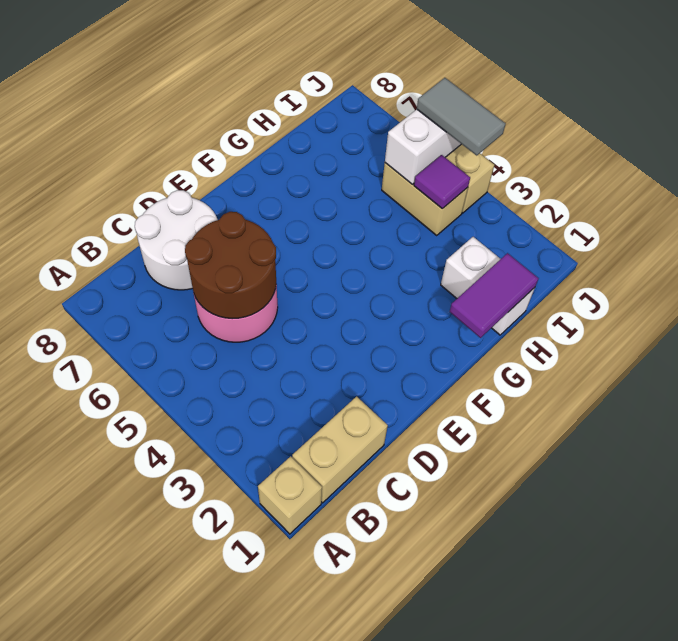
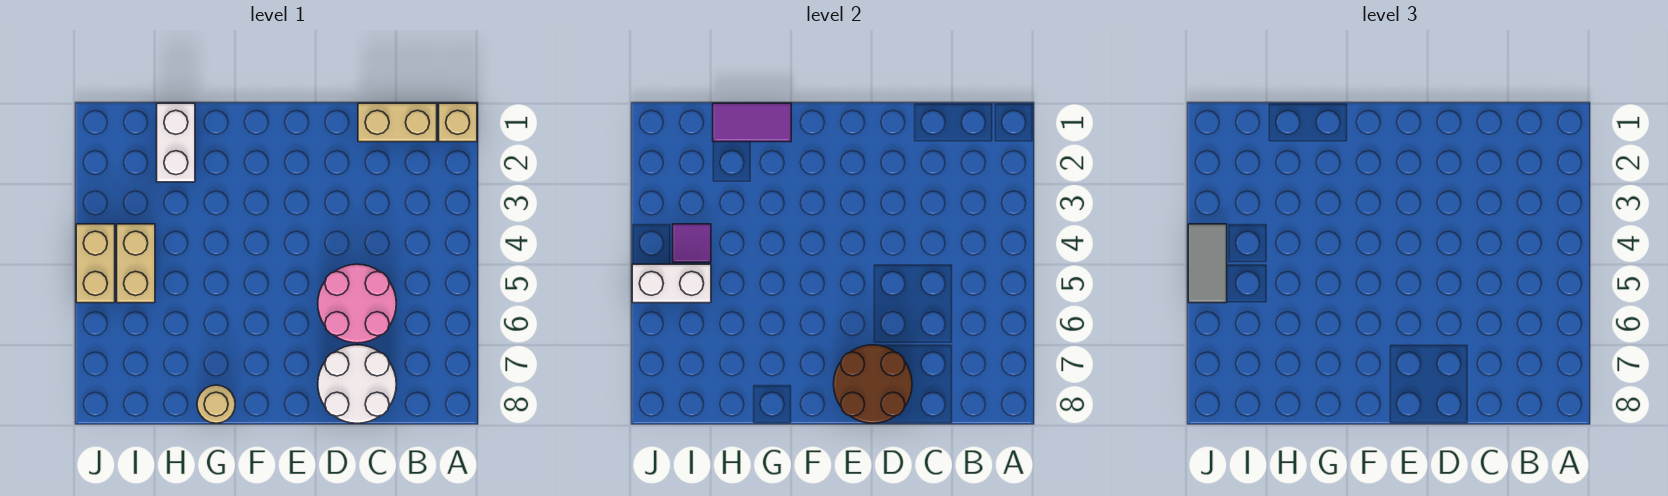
brown 2x2 round brick [185,212,276,319] -> brown 2x2 round brick moved to [834,345,912,423]
none -> tan 1x1 round brick [197,385,235,423]

